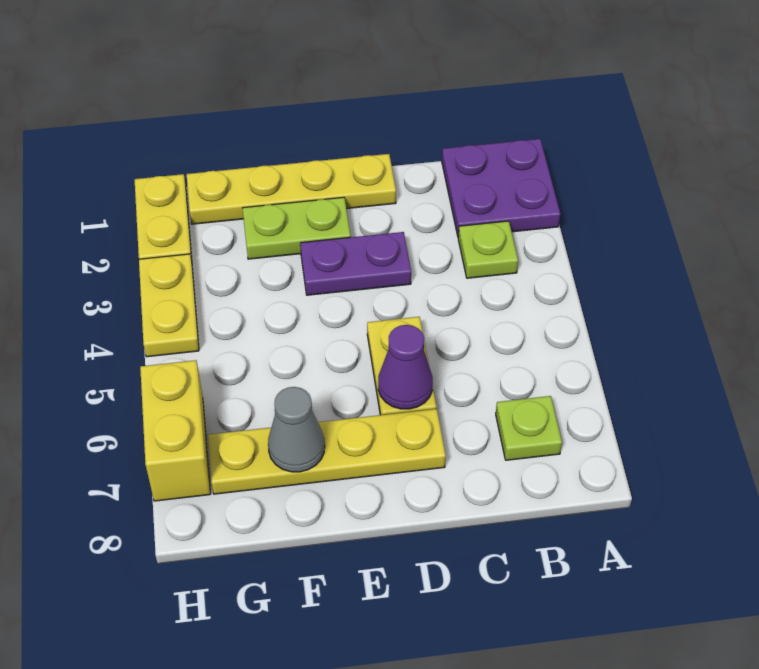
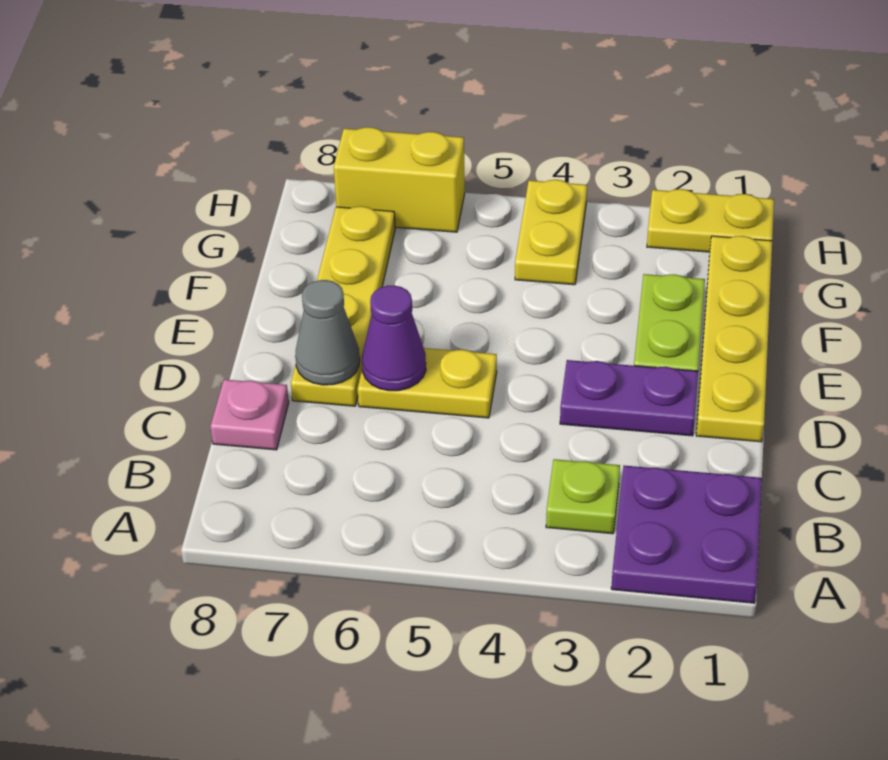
lime 1x1 plate [496,396,562,460] -> none
none -> pink 1x1 plate [210,379,289,450]
purple 1x2 plate [300,232,411,295] -> purple 1x2 plate turned to [560,360,698,436]
grey 1x1 cone [268,387,325,472] -> grey 1x1 cone moved to [295,280,360,385]
yellow 1x2 plate [139,254,199,357] -> yellow 1x2 plate turned to [515,180,587,285]

